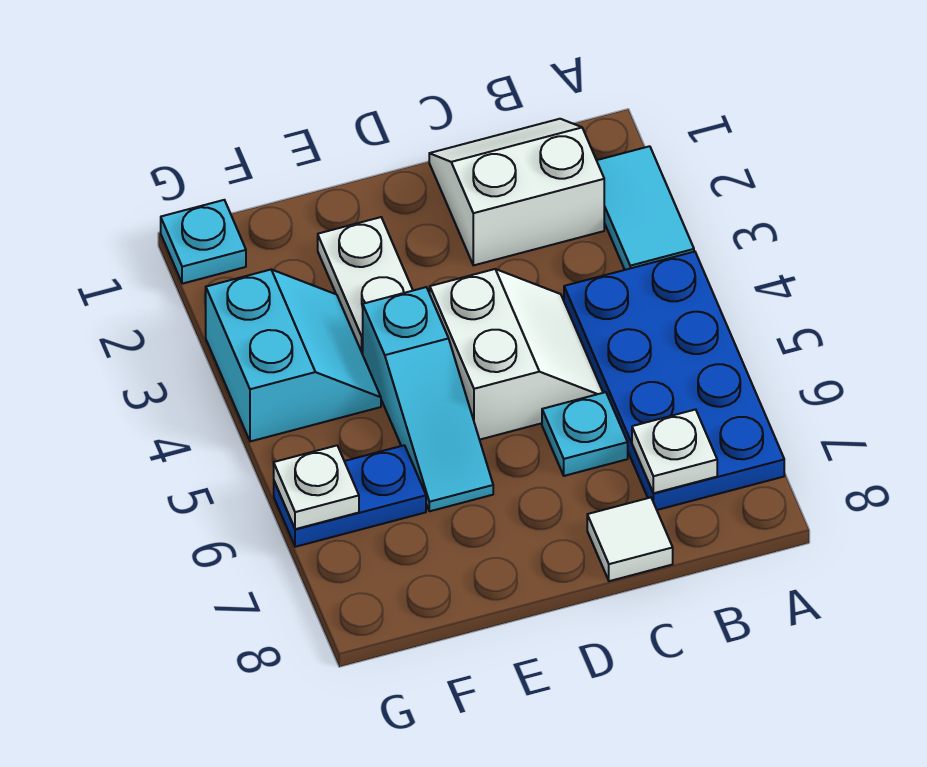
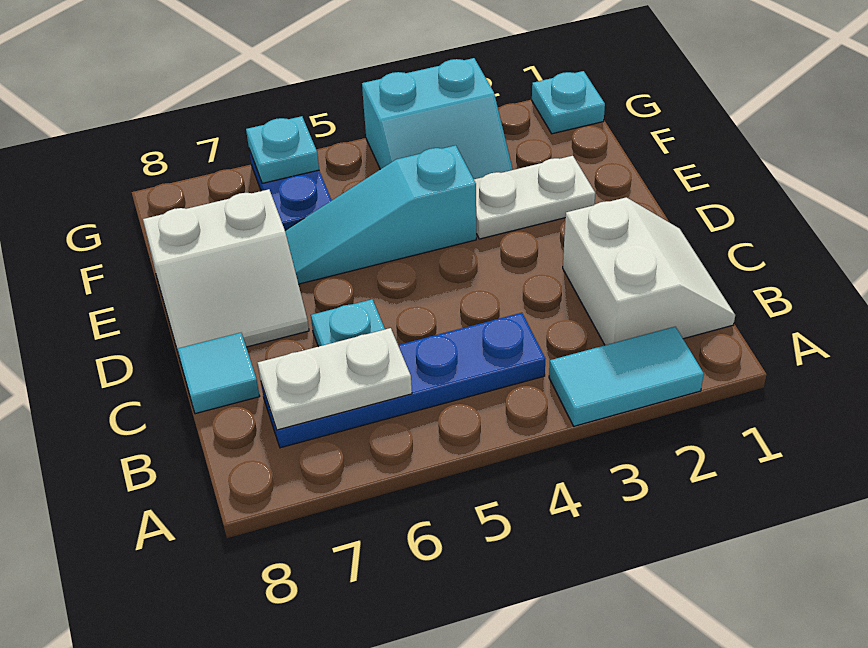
blue 2x4 plate [564,252,784,510] -> blue 1x4 plate [261,313,545,448]
white 1x1 plate [632,409,717,493] -> white 1x2 plate [258,328,412,430]
white 2x2 slope [430,269,603,440] -> white 2x2 slope moved to [143,189,309,355]
white 1x1 tile [587,498,673,581] -> cyan 1x1 tile [178,333,260,414]
white 1x1 plate [274,446,359,529] -> cyan 1x1 plate [246,116,319,183]

